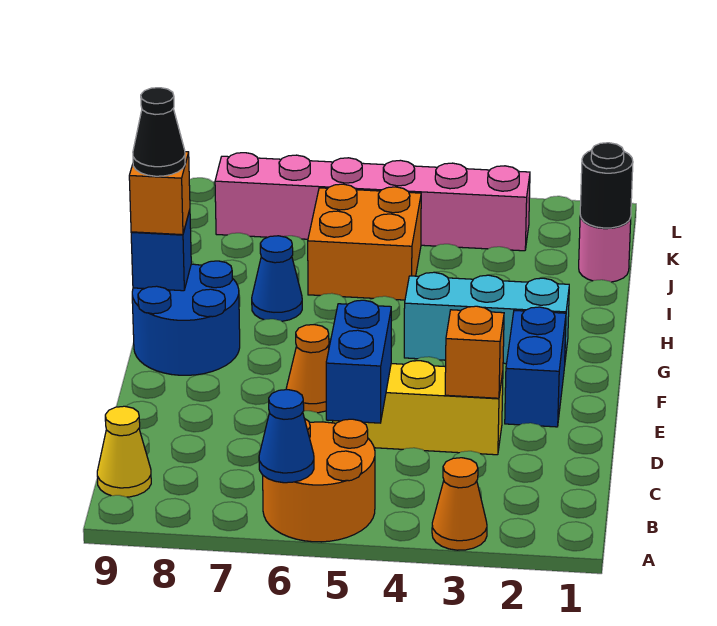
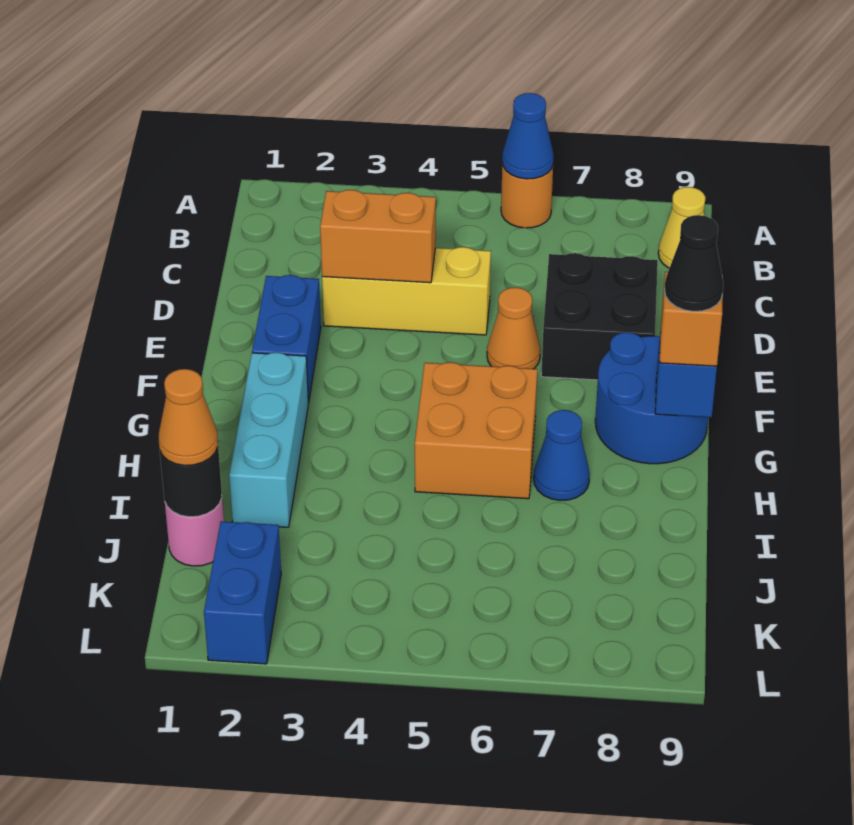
orange 1x1 cone [432,458,487,550] -> orange 1x1 cone moved to [159,369,218,466]
orange 2x2 round brick [263,418,375,542] -> orange 1x1 round brick [501,163,553,228]
blue 1x2 brick [326,300,391,423] -> blue 1x2 brick moved to [204,521,281,664]
orange 1x1 brick [445,306,504,398] -> orange 1x2 brick [320,190,436,283]
none -> black 2x2 brick [541,253,658,380]
cyan 1x3 brick [404,272,569,364] -> cyan 1x3 brick turned to [229,352,308,527]
orange 2x2 brick [308,184,421,300] -> orange 2x2 brick moved to [415,362,537,499]
pink 1x6 brick [215,153,530,251] -> none

